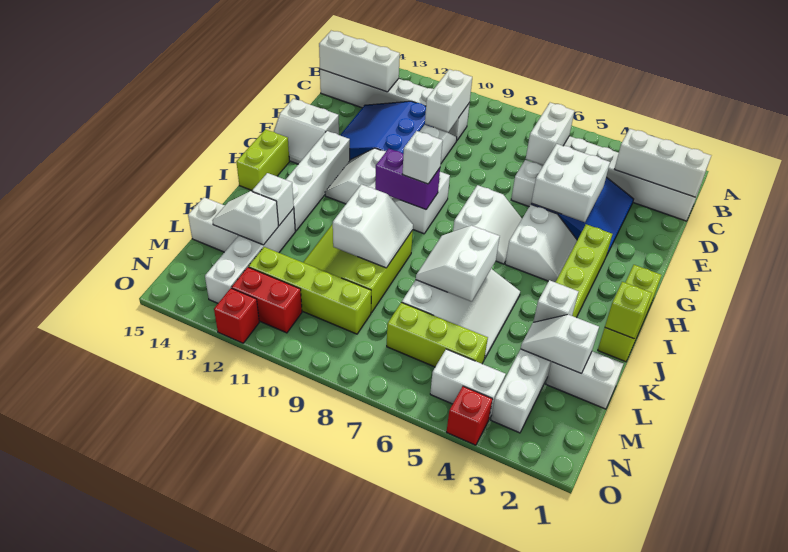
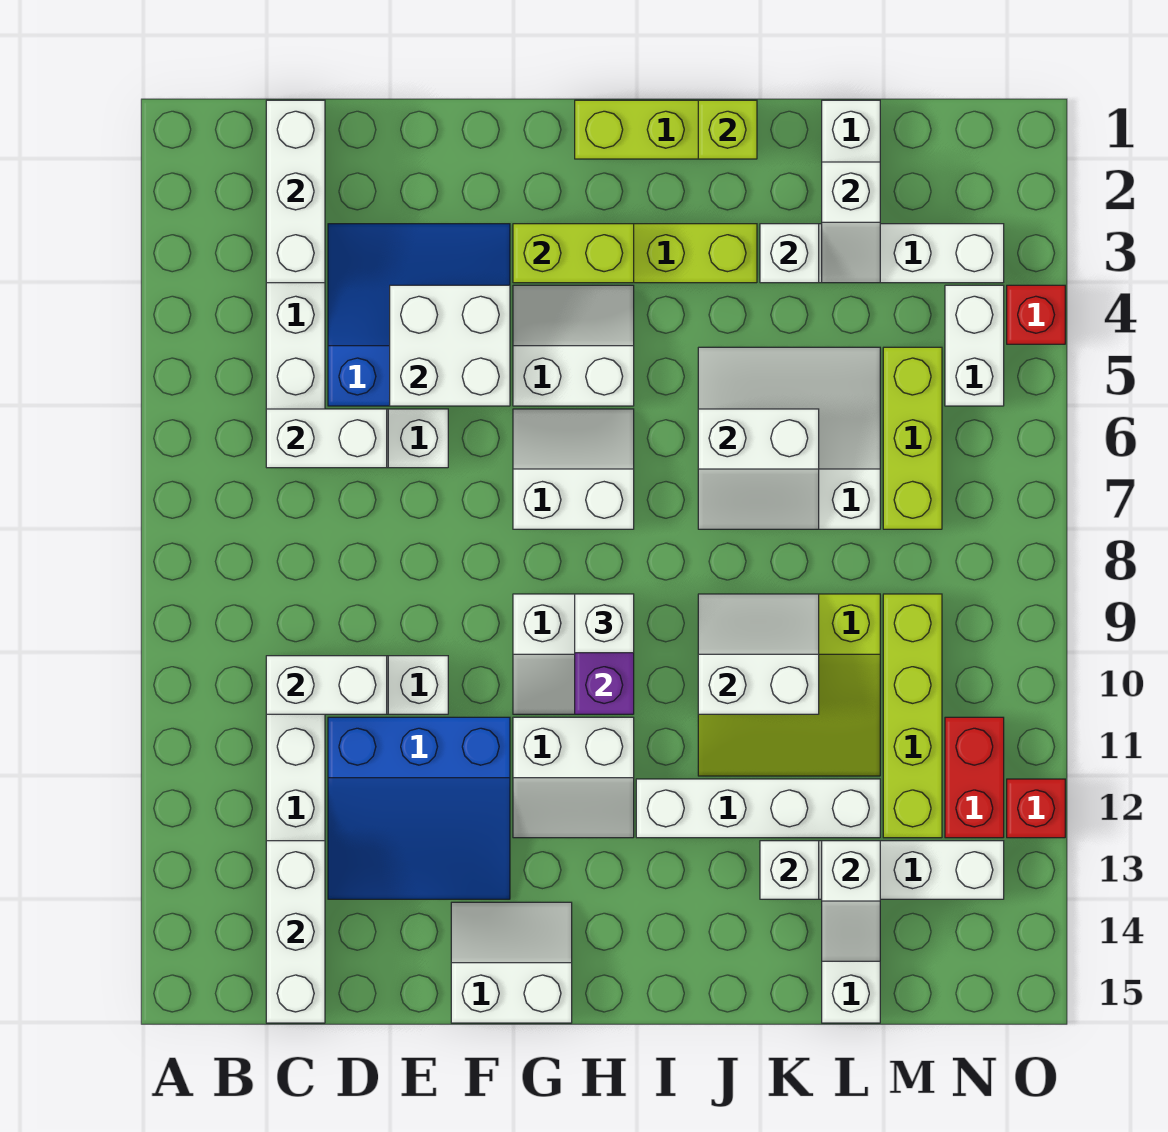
white 2x2 slope [274,99,339,164] -> white 2x2 slope turned to [451,902,572,1023]
white 1x4 brick [286,131,350,231] -> white 1x4 brick moved to [636,779,880,838]
lime 1x2 brick [236,129,289,190] -> lime 1x2 brick moved to [513,224,634,283]

